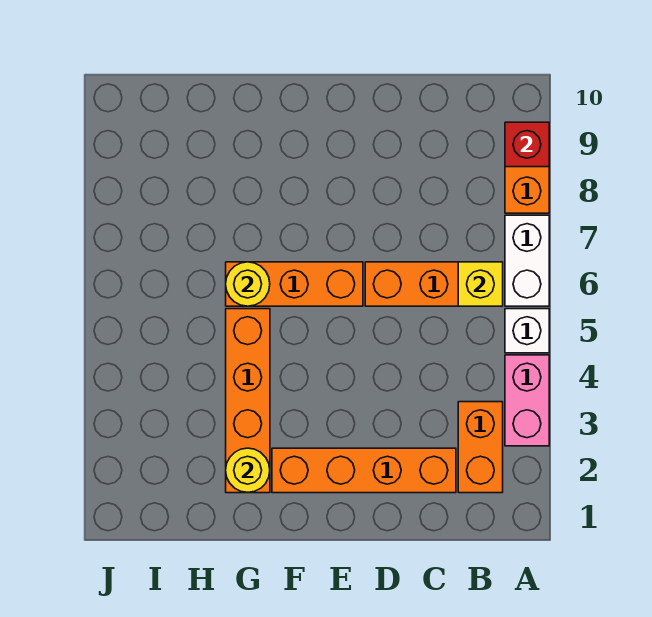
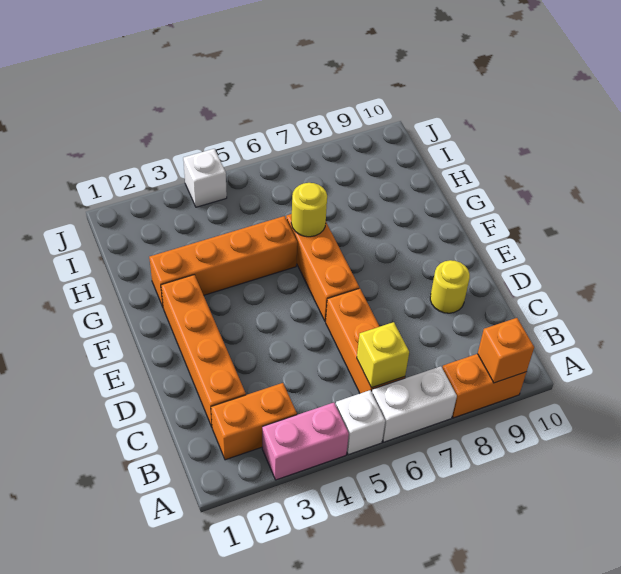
red 1x1 brick [505,122,549,167] -> orange 1x1 brick [478,318,534,383]
yellow 1x1 round brick [226,448,270,492] -> yellow 1x1 round brick moved to [430,260,470,313]
none -> white 1x1 brick [183,149,227,207]

